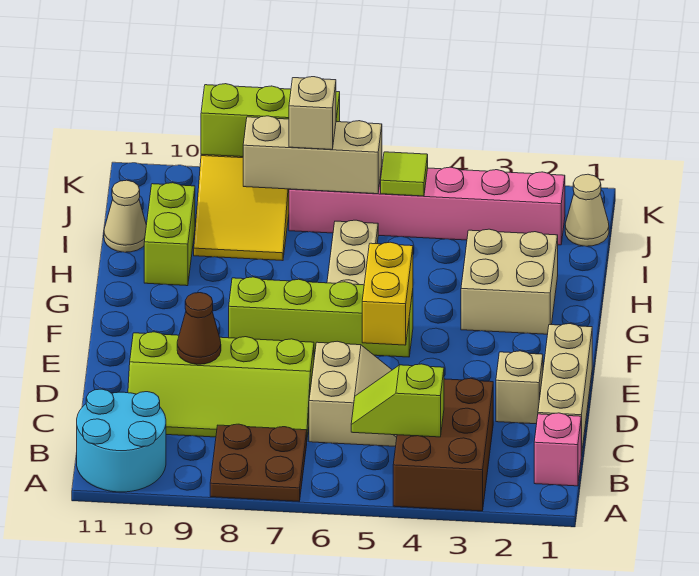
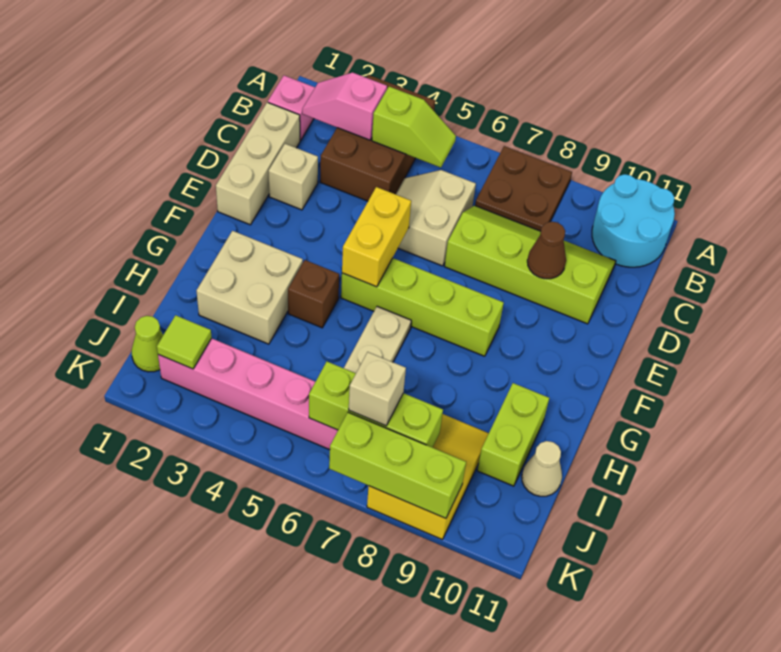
none -> pink 1x2 slope [302,73,387,140]
none -> brown 1x1 brick [288,260,339,328]
tan 1x1 cone [565,174,609,246] -> lime 1x1 cone [132,316,163,372]
lime 1x1 tile [381,152,428,196] -> lime 1x1 tile moved to [157,315,212,369]
tan 1x3 brick [243,116,382,194] -> lime 1x3 brick [309,361,443,448]

